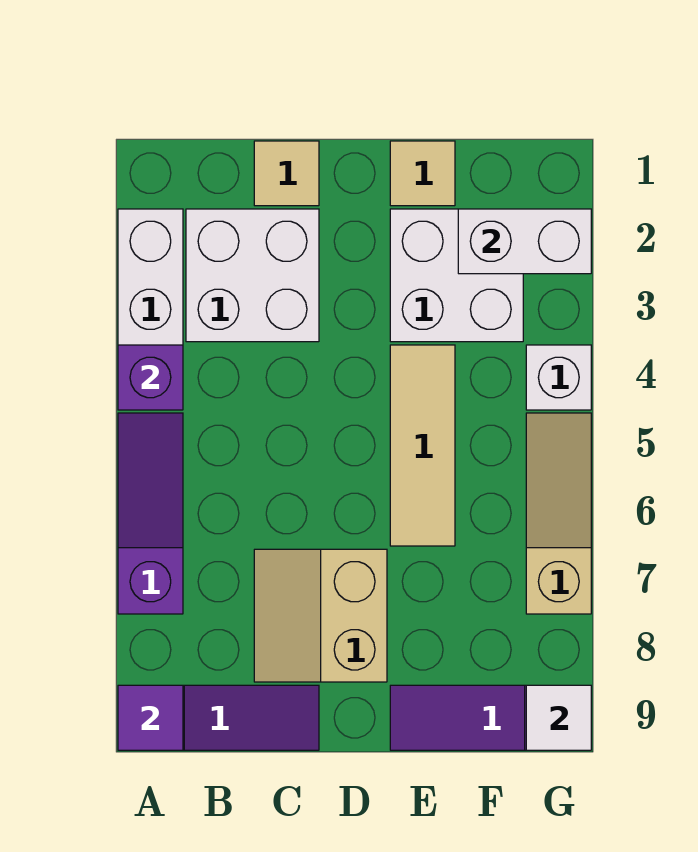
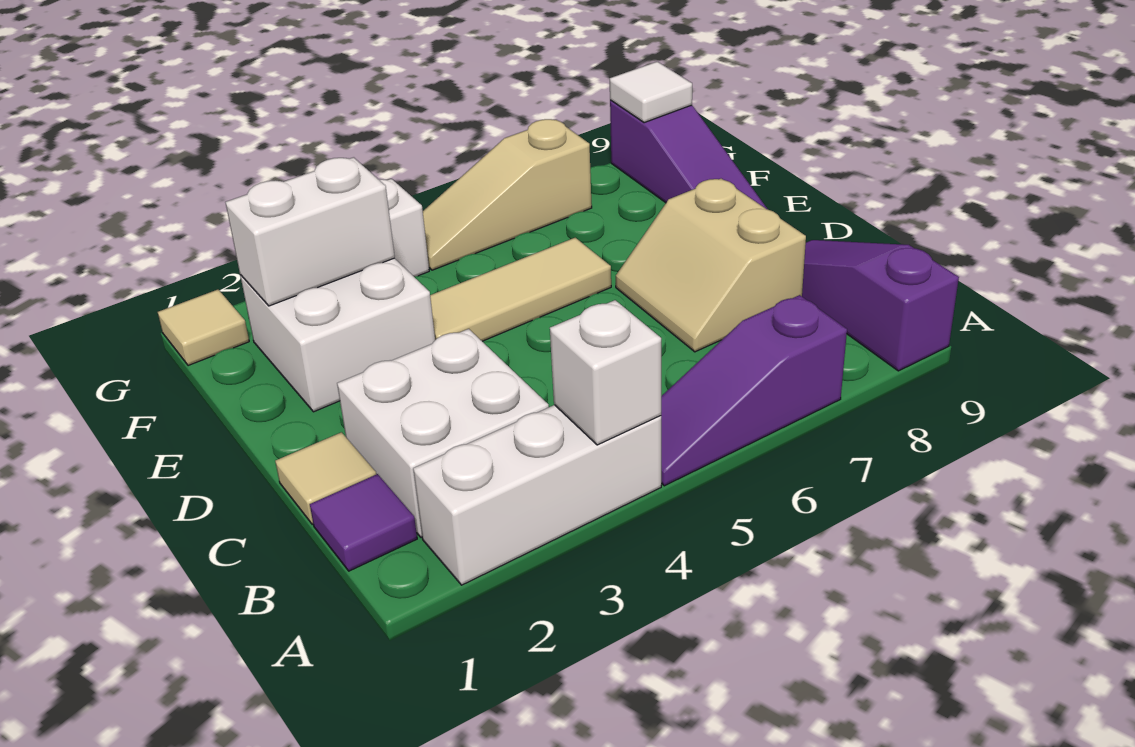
purple 1x1 brick [118,345,183,410] -> white 1x1 brick [550,300,661,445]
purple 1x1 tile [118,685,183,750] -> purple 1x1 tile moved to [310,474,417,571]
tan 2x2 slope [254,549,387,682] -> tan 2x2 slope turned to [616,179,806,352]
tan 1x1 tile [390,141,455,206] -> tan 1x1 tile moved to [158,290,249,366]
white 1x2 brick [458,209,591,274] -> white 1x2 brick turned to [225,157,395,306]

